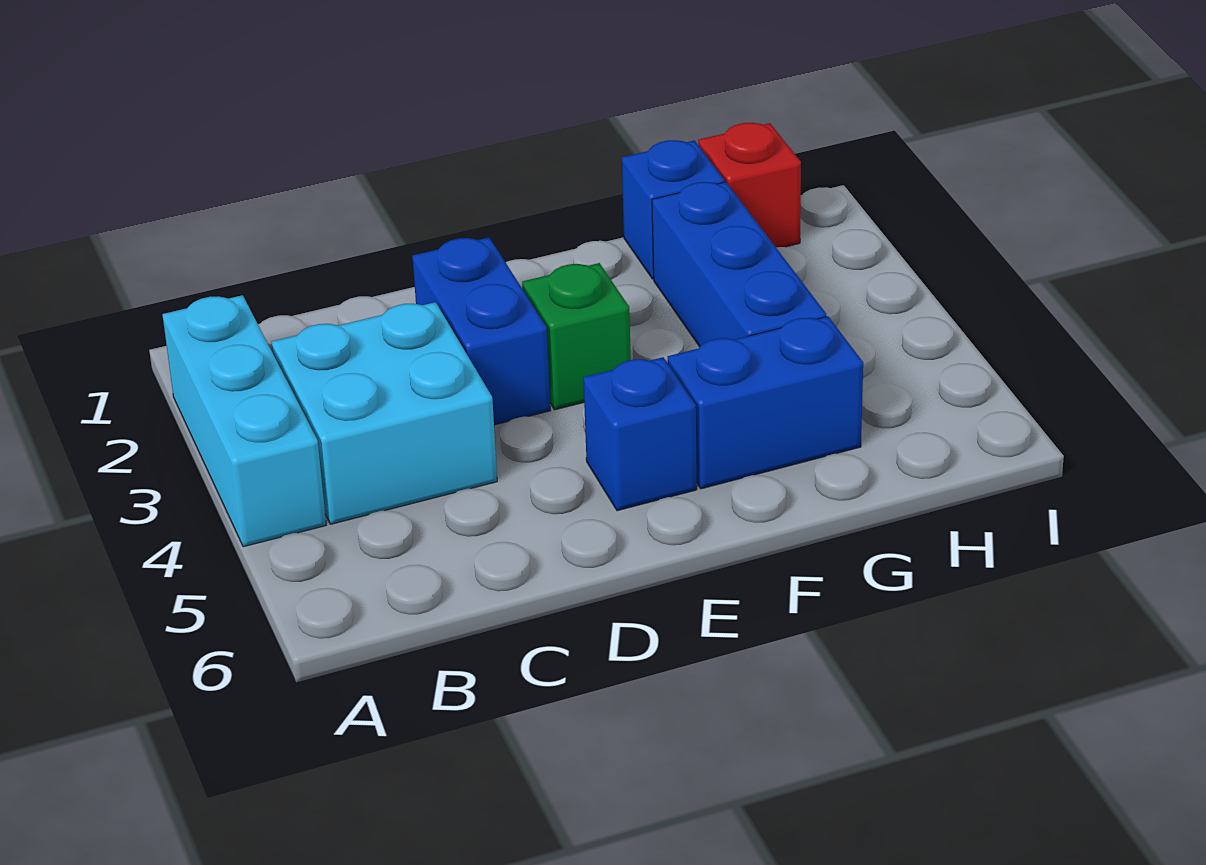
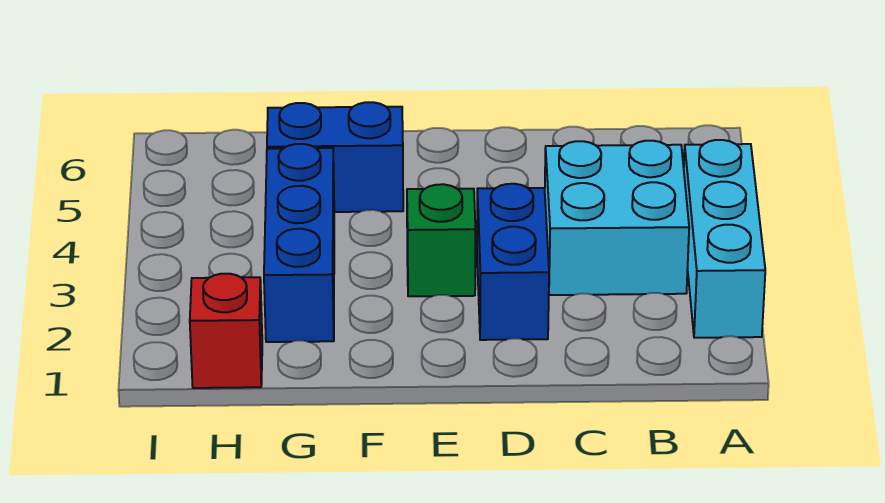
blue 1x1 brick [583,357,697,511] -> none
blue 1x1 brick [622,140,724,279] -> none

